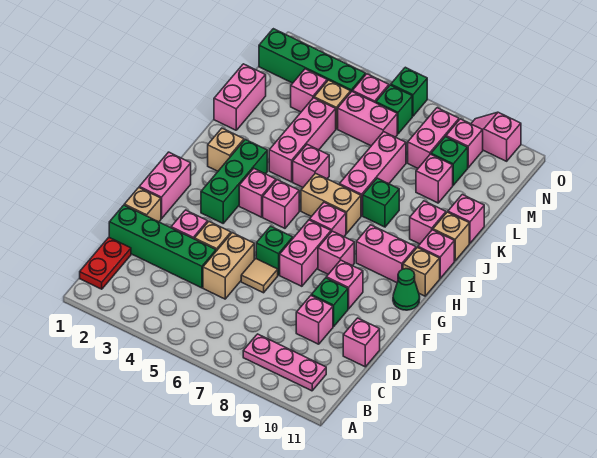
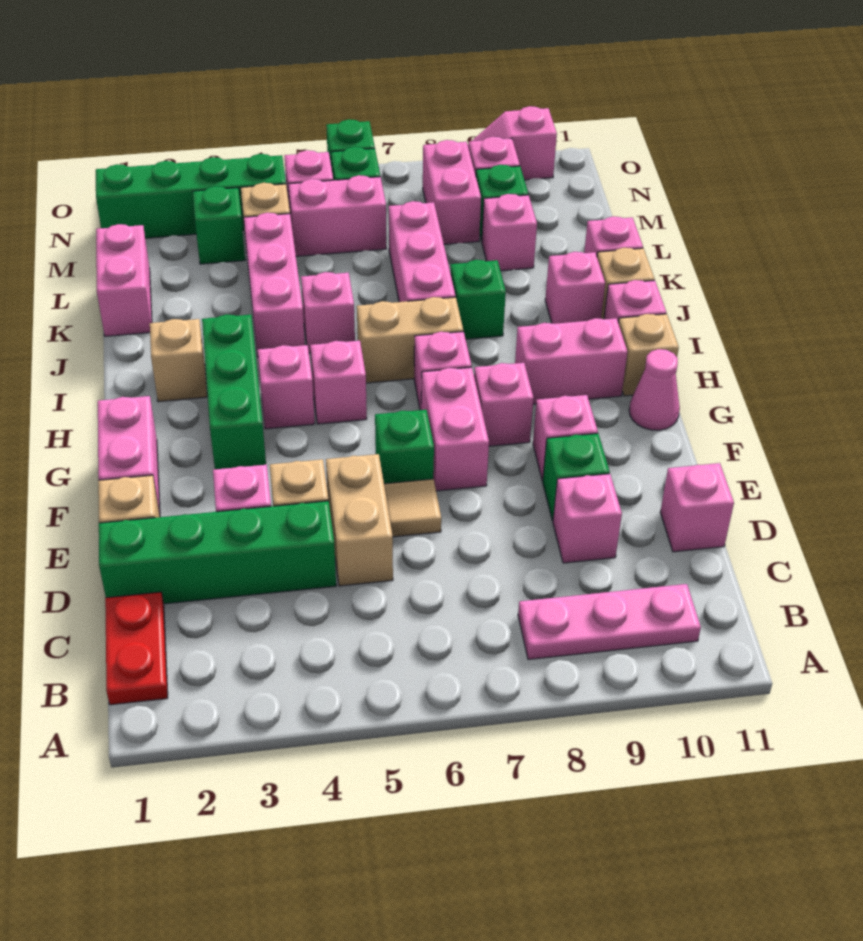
green 1x1 cone [393,269,420,310] -> pink 1x1 cone [629,349,680,430]
pink 1x1 brick [291,69,327,112] -> green 1x1 brick [193,186,245,264]

